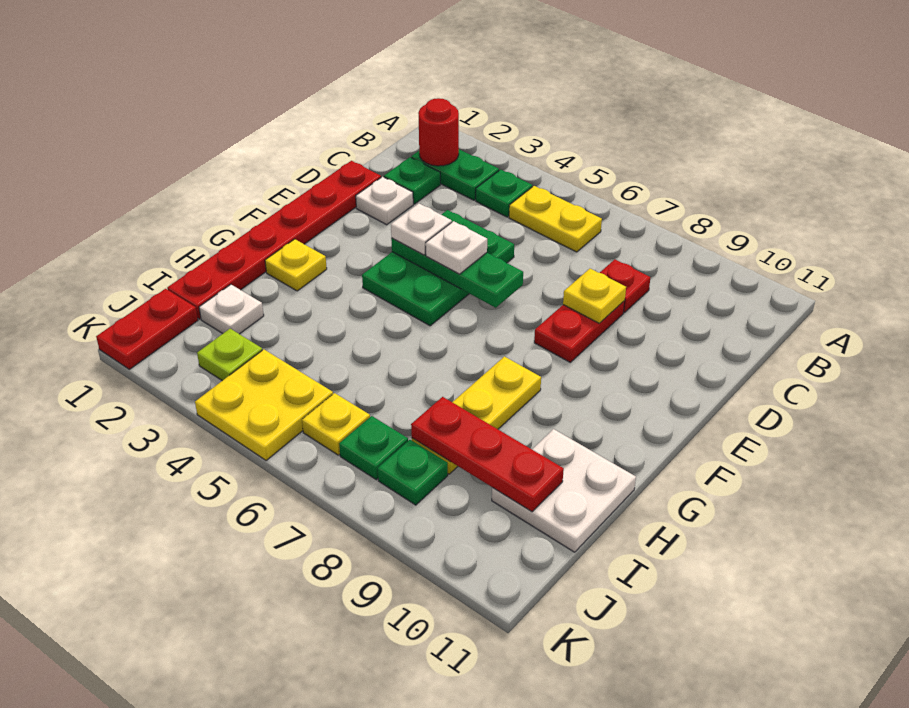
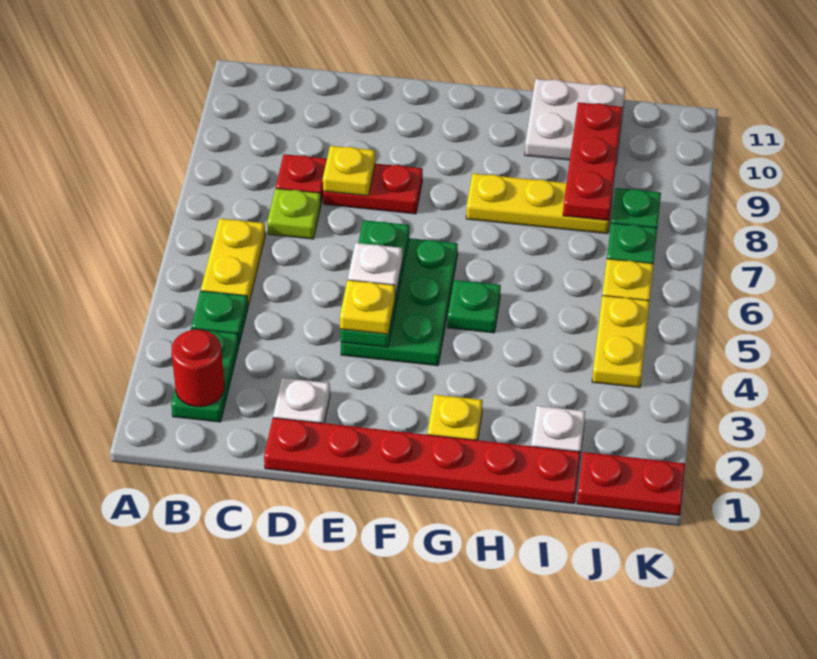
green 1x1 plate [384,157,440,204] -> green 1x1 plate moved to [447,280,501,333]
green 2x3 plate [362,210,514,326] -> green 2x3 plate turned to [341,238,458,366]
white 1x1 plate [391,204,452,255] -> yellow 1x1 plate [340,280,395,334]
lime 1x1 plate [197,329,262,381] -> lime 1x1 plate moved to [267,188,321,239]
yellow 2x2 plate [195,349,333,461] -> yellow 1x2 plate [592,296,650,388]

